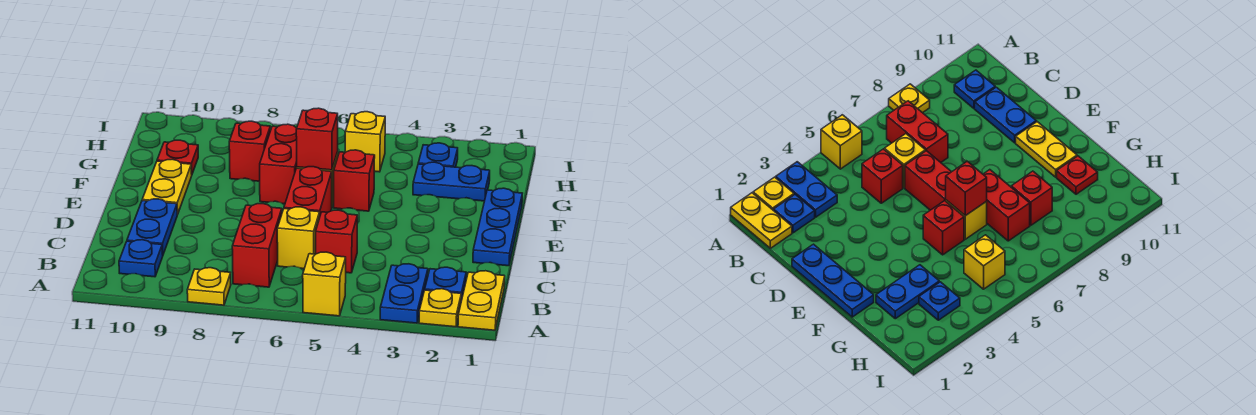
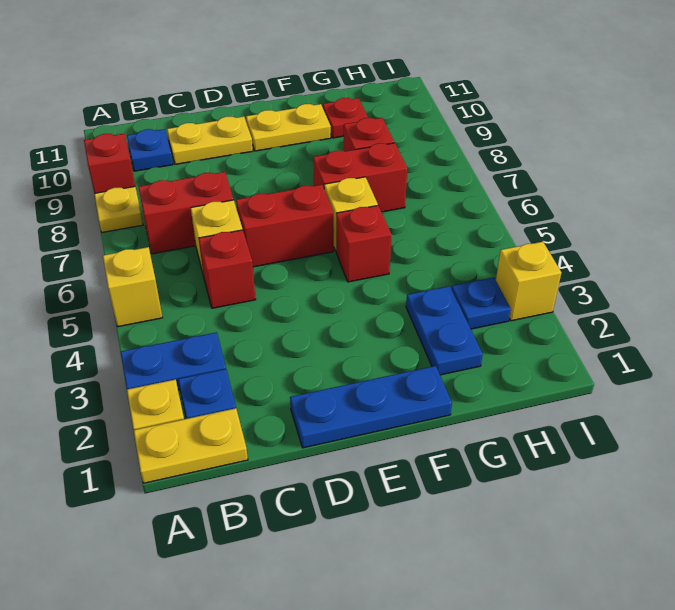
blue 1x2 plate [127,199,177,254] -> yellow 1x2 plate [167,116,253,164]
red 1x1 brick [296,108,338,170] -> red 1x1 brick moved to [84,133,135,193]
yellow 1x1 brick [345,112,385,172] -> yellow 1x1 brick moved to [496,242,561,321]

